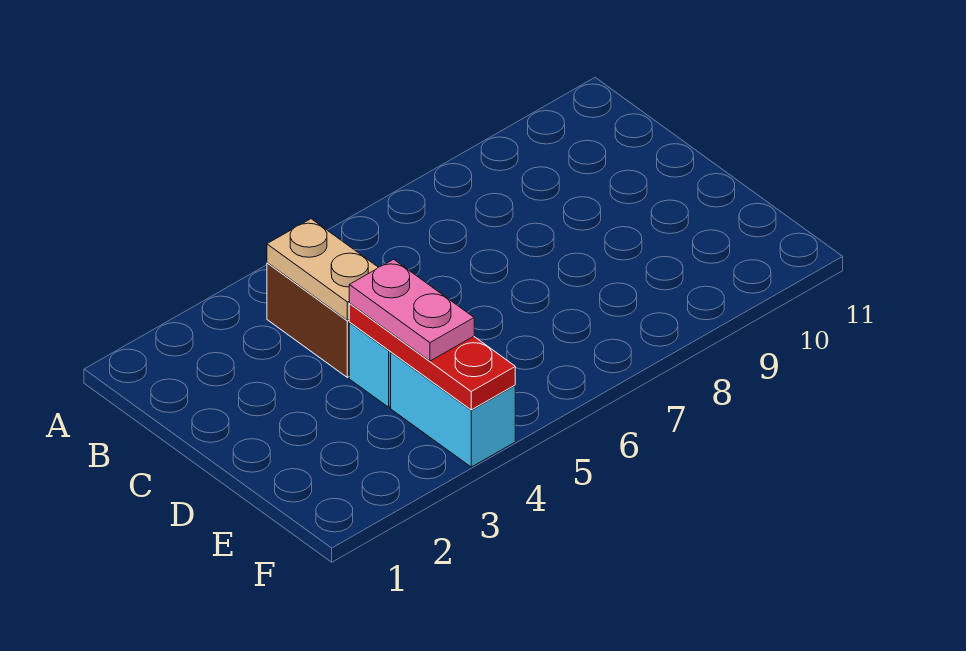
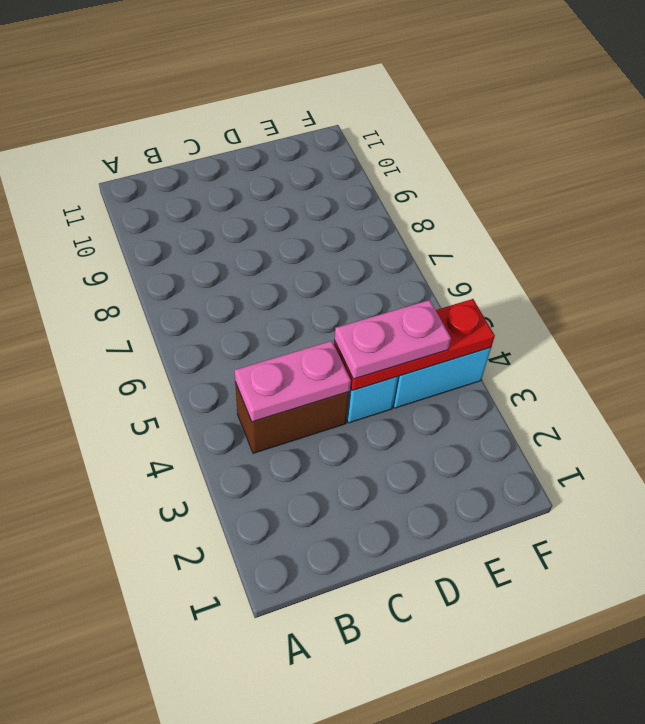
tan 1x2 plate [267,219,378,320] -> pink 1x2 plate [235,341,351,422]

